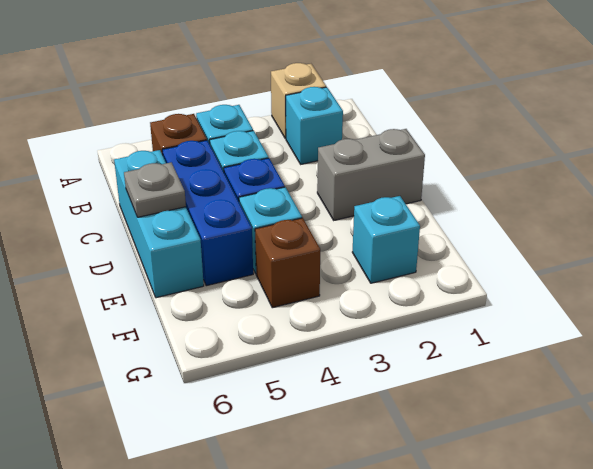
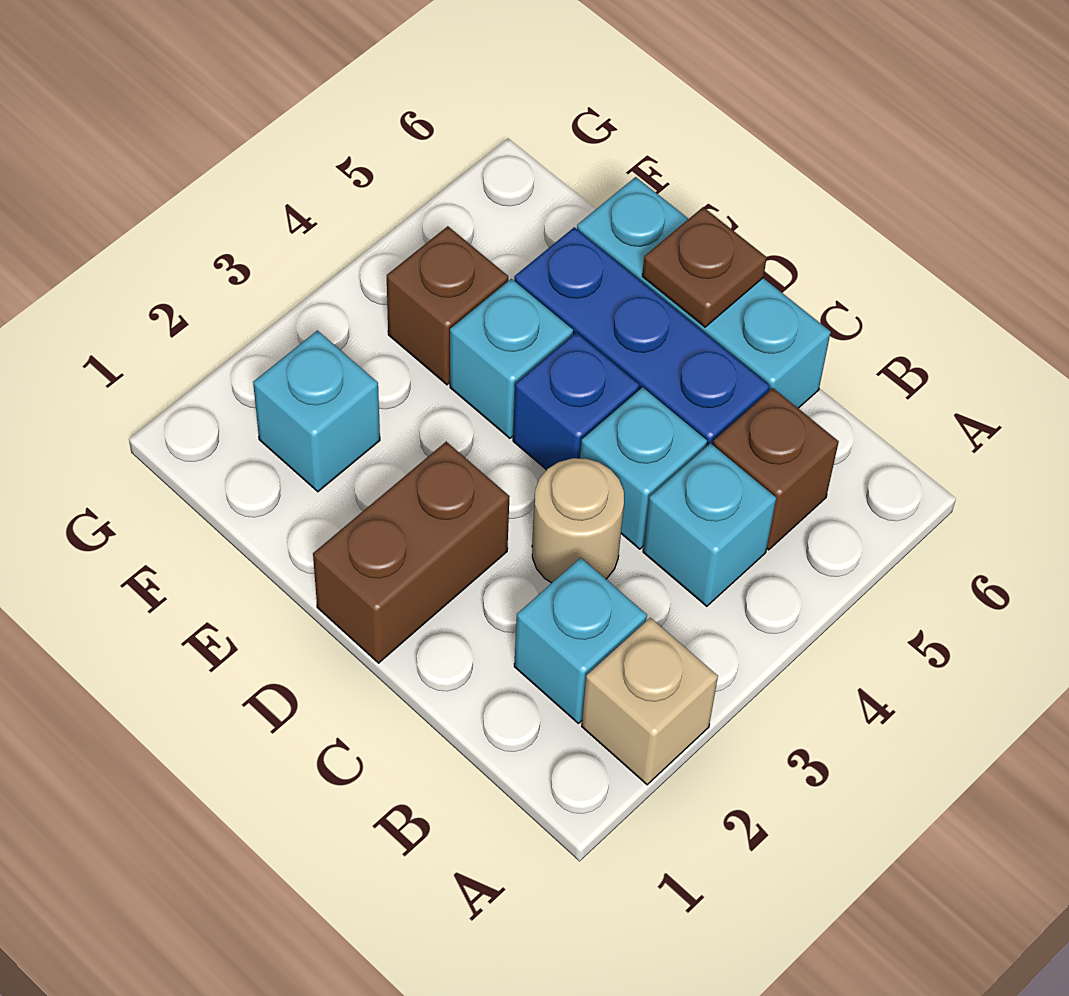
none -> tan 1x1 round brick [532,458,624,583]
grey 1x2 brick [317,129,425,220] -> brown 1x2 brick [313,442,510,663]
grey 1x1 plate [124,162,186,217] -> brown 1x1 plate [642,207,767,327]

